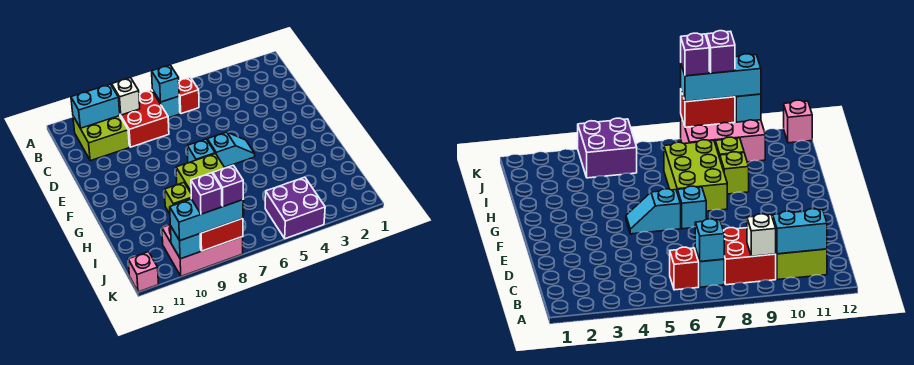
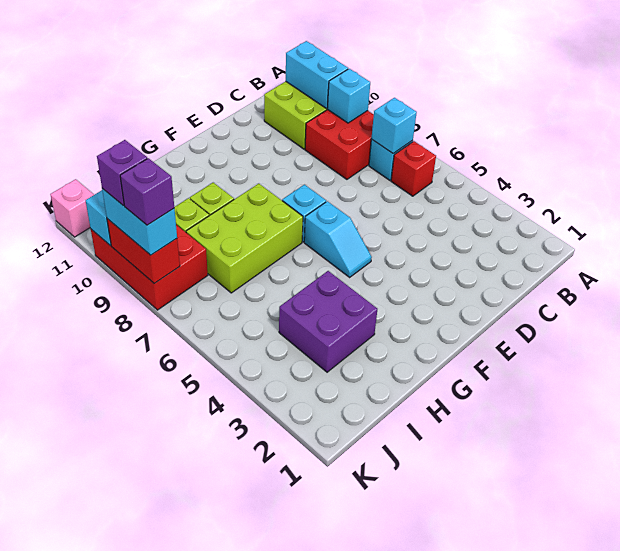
white 1x1 brick [112,78,140,115] -> cyan 1x1 brick [327,69,370,123]
purple 2x2 brick [265,177,325,239] -> purple 2x2 brick moved to [279,271,377,372]
pink 2x3 brick [162,225,243,276] -> red 2x3 brick [91,225,208,310]
cyan 1x3 brick [170,199,243,240] -> cyan 1x2 brick [102,188,177,255]

